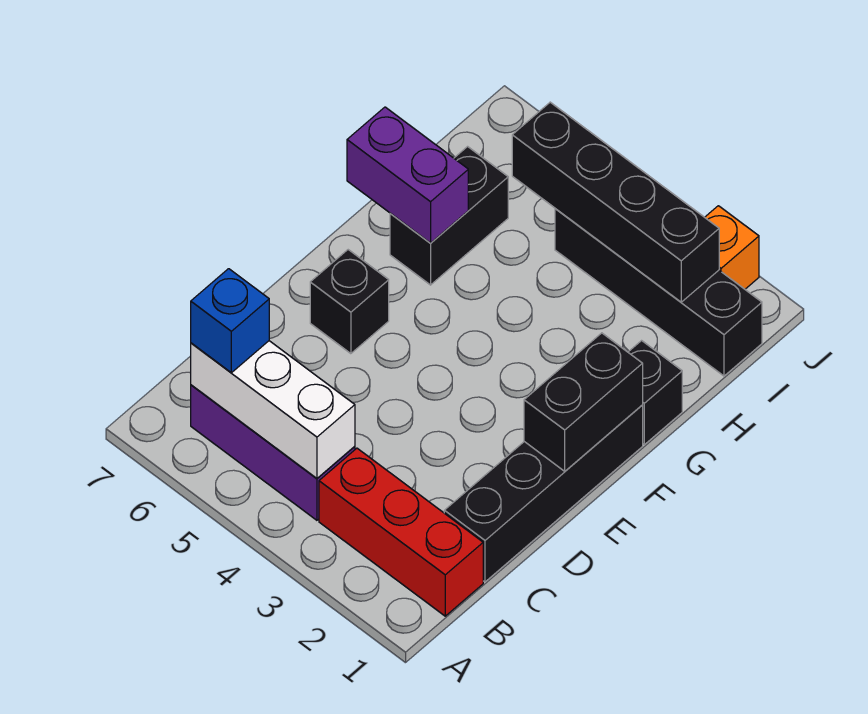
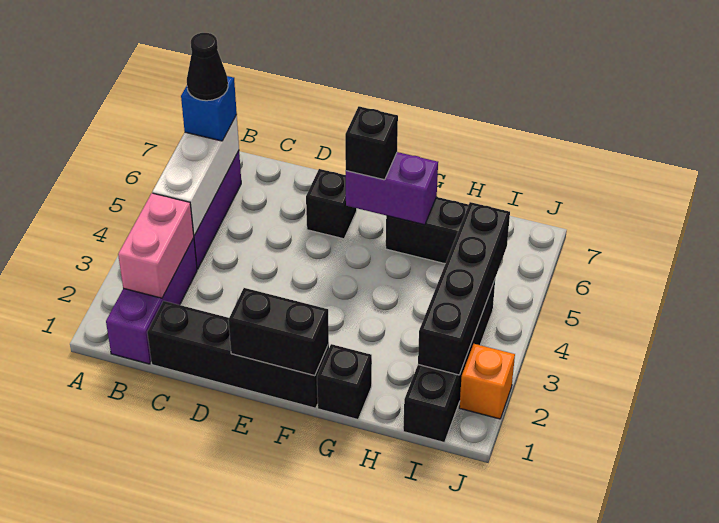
red 1x3 brick [319,448,483,616] -> purple 1x3 brick [106,238,197,364]
none -> pink 1x2 brick [118,193,194,298]
none -> black 1x1 cone [187,33,228,101]
none -> black 1x1 brick [345,106,398,180]
purple 1x2 brick [347,107,468,243] -> purple 1x2 brick turned to [346,152,438,225]

